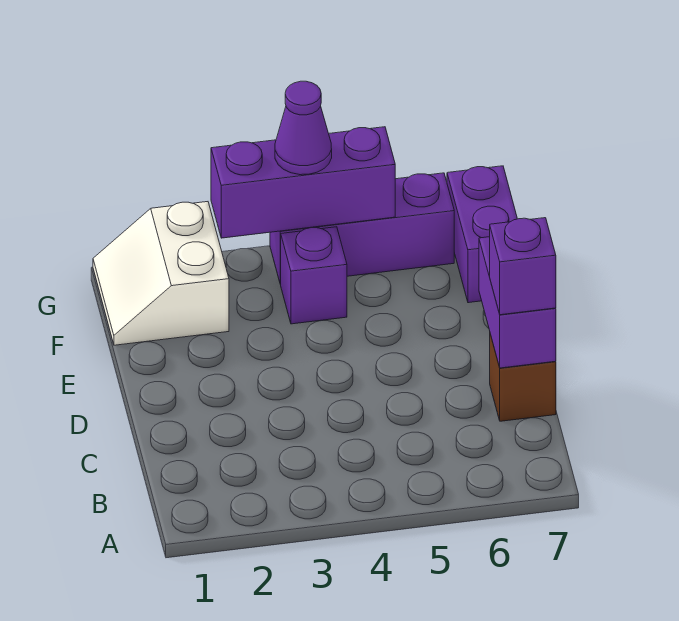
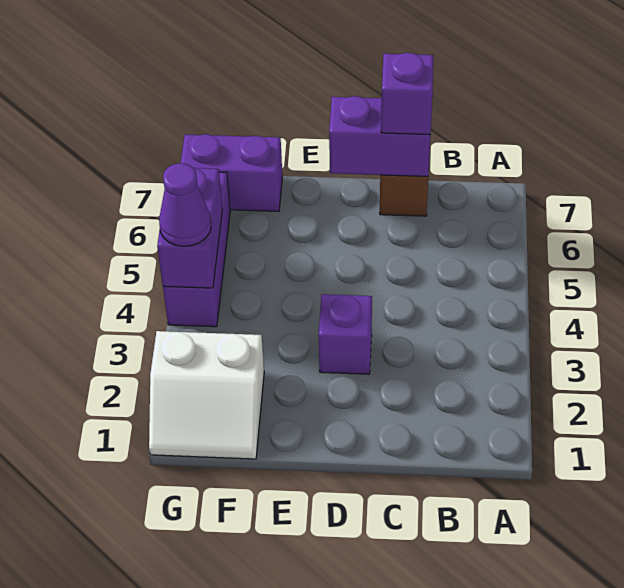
purple 1x1 brick [281,227,347,324] -> purple 1x1 brick moved to [319,294,372,374]
purple 1x3 brick [211,127,395,238] -> purple 1x2 brick [157,168,222,288]

